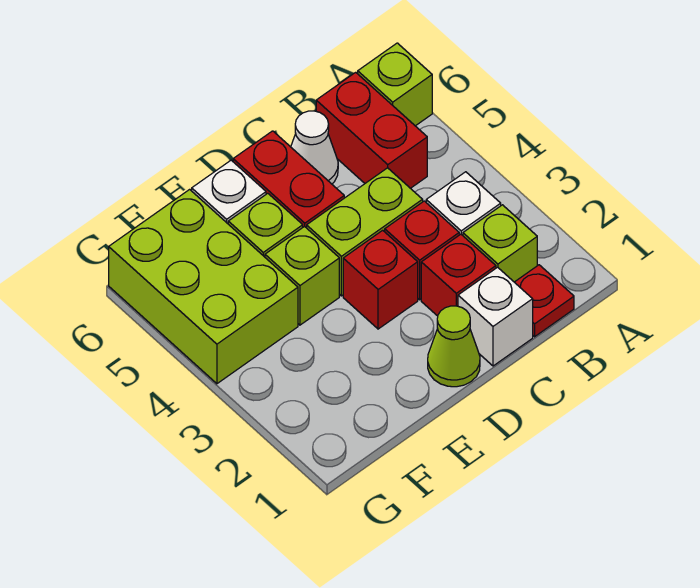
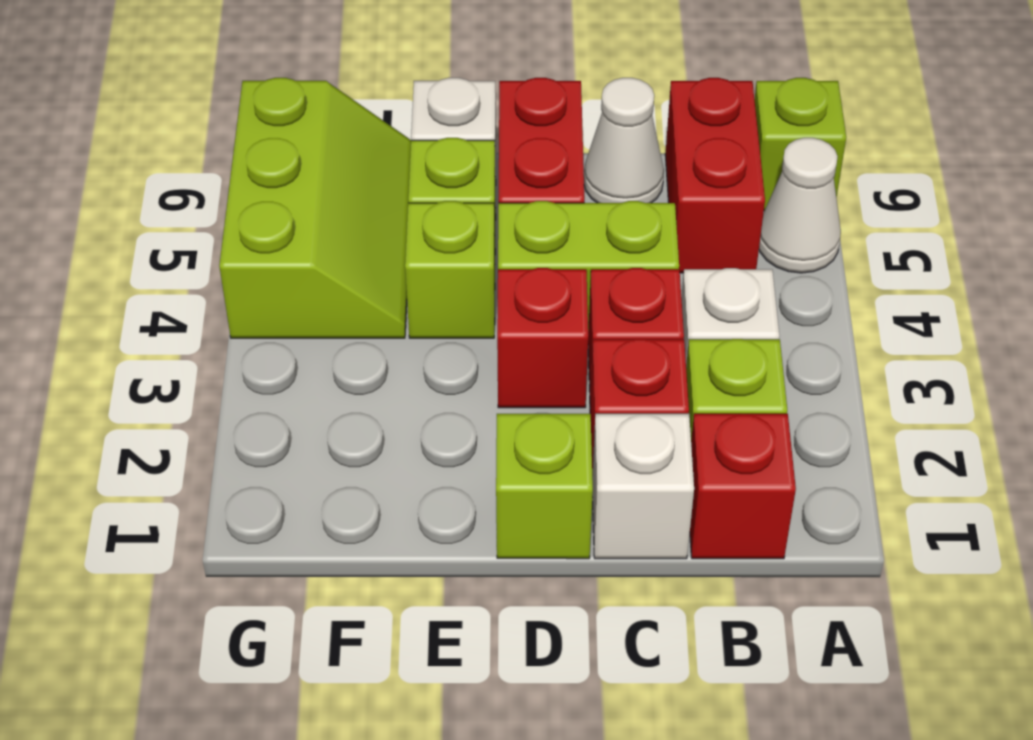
none -> white 1x1 cone [759,138,841,273]
red 1x1 plate [515,265,574,337] -> red 1x1 brick [690,414,796,559]
lime 1x1 cone [428,306,480,387] -> lime 1x1 brick [496,414,593,559]
lime 2x3 brick [109,189,298,384] -> lime 2x3 slope [219,78,411,338]

